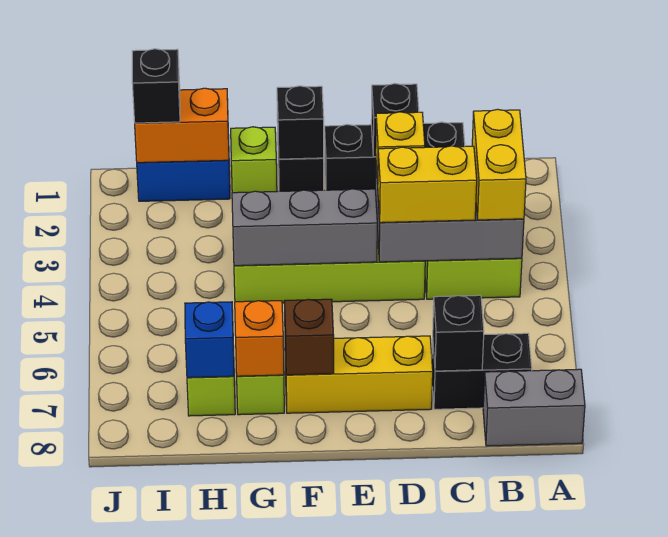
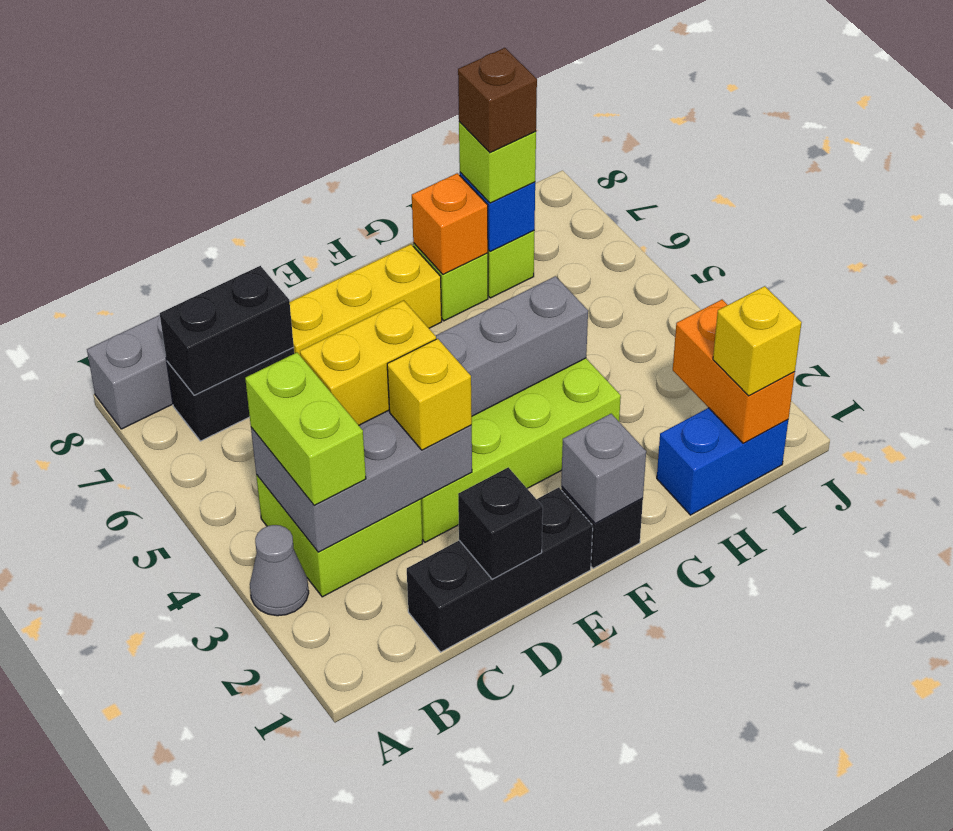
none -> grey 1x1 cone [250,525,309,616]
yellow 1x2 brick [472,109,526,220] -> lime 1x2 brick [245,353,366,505]
black 1x1 brick [433,295,484,371] -> black 1x2 brick [160,266,294,395]
black 1x1 brick [277,86,324,159] -> grey 1x1 brick [561,414,646,523]
brown 1x1 brick [284,299,334,375] -> brown 1x1 brick moved to [458,48,537,153]
lime 1x1 brick [231,127,277,193] -> lime 1x1 brick moved to [459,122,536,203]
orange 1x2 brick [135,88,229,163] -> orange 1x2 brick turned to [673,300,795,443]
black 1x1 brick [132,49,180,123] -> yellow 1x1 brick [713,286,802,396]

